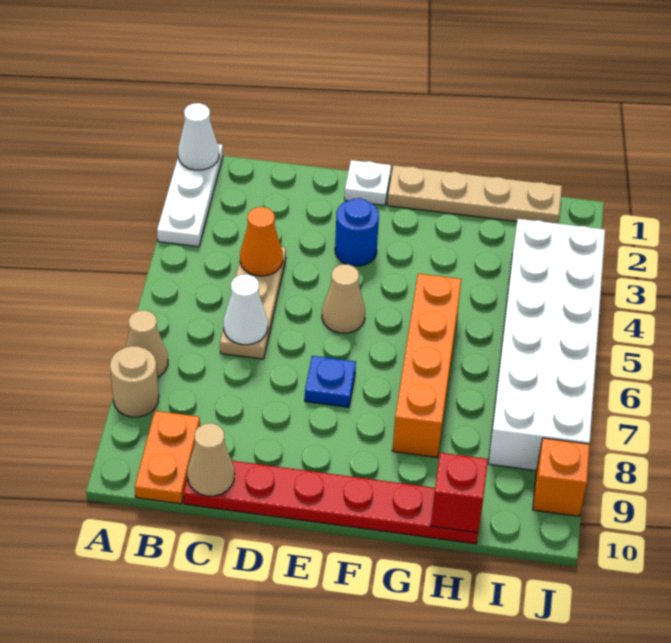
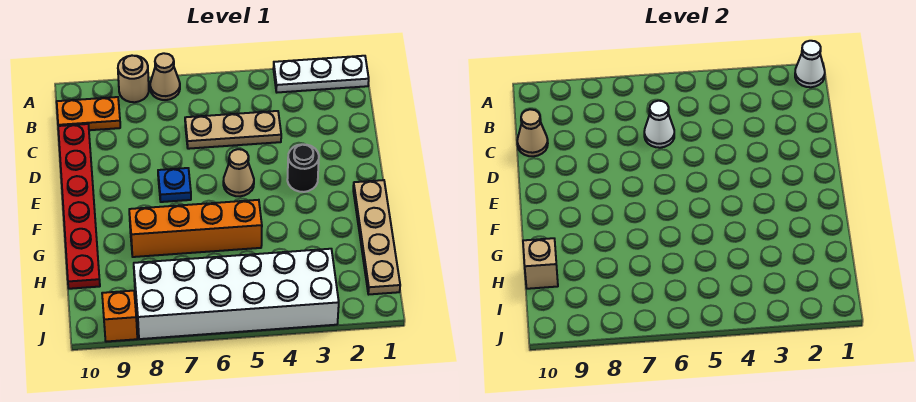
orange 1x1 cone [240,207,283,276] -> none
white 1x1 plate [345,160,391,205] -> none
blue 1x1 round brick [335,198,379,266] -> black 1x1 round brick [287,144,319,192]
red 1x1 brick [431,453,488,533] -> tan 1x1 brick [523,238,558,289]

